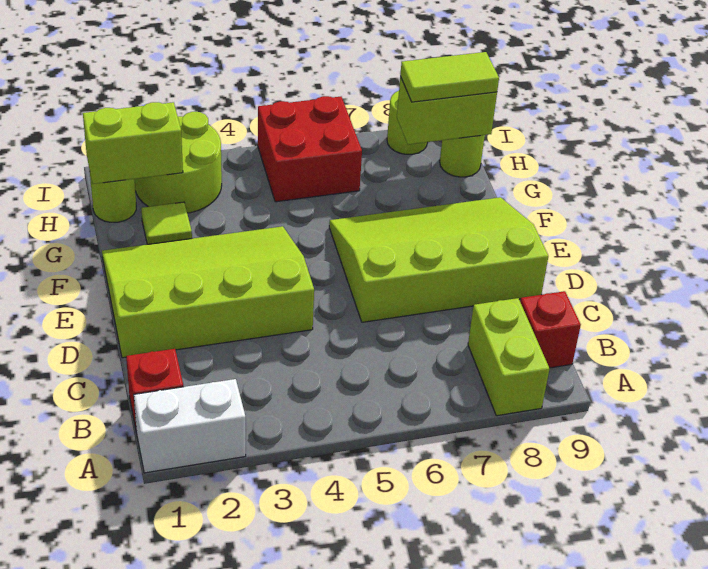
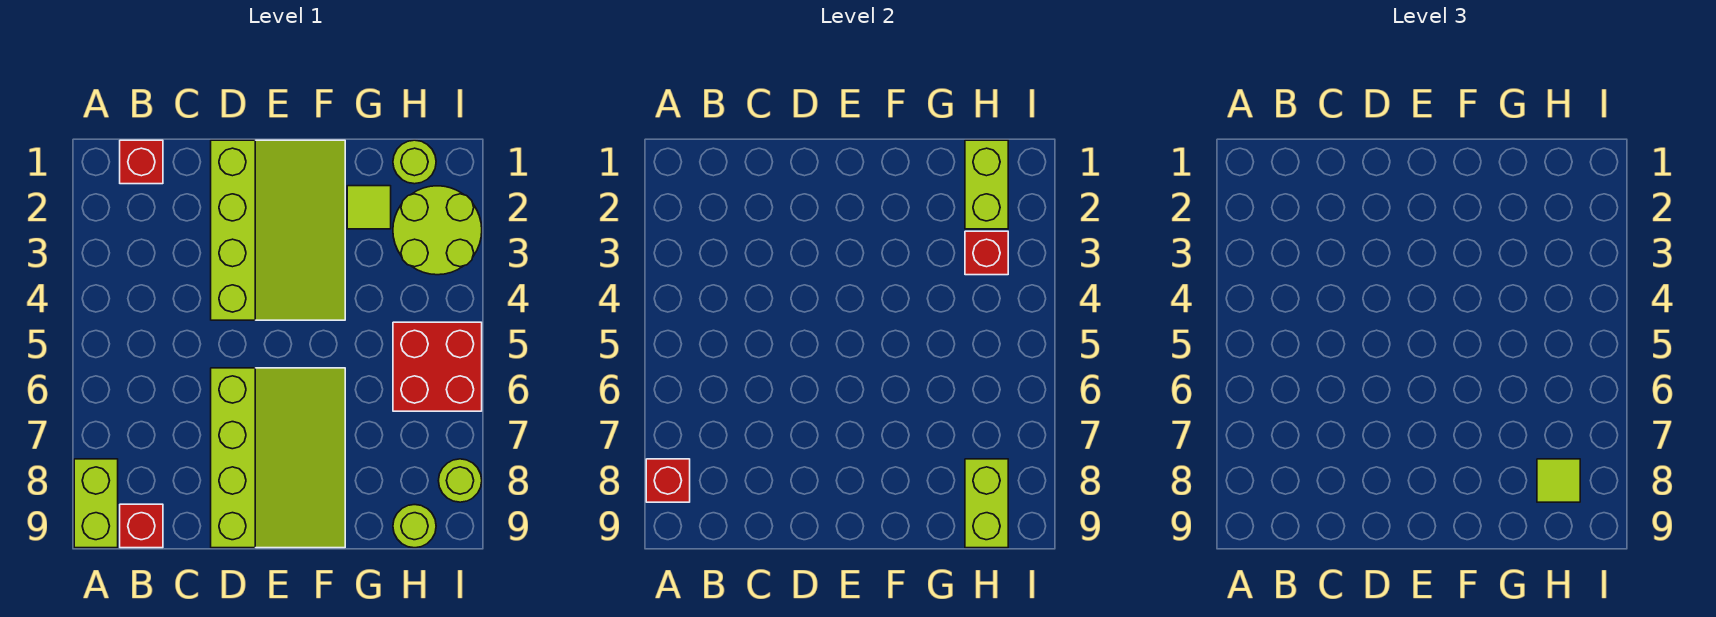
white 1x2 brick [134,379,246,473] -> none
lime 1x2 brick [468,298,549,416] -> lime 1x2 brick turned to [74,459,118,548]
none -> red 1x1 brick [646,459,690,502]
none -> red 1x1 brick [965,231,1008,275]
lime 1x2 tile [400,52,499,102] -> lime 1x1 tile [1537,459,1580,502]

